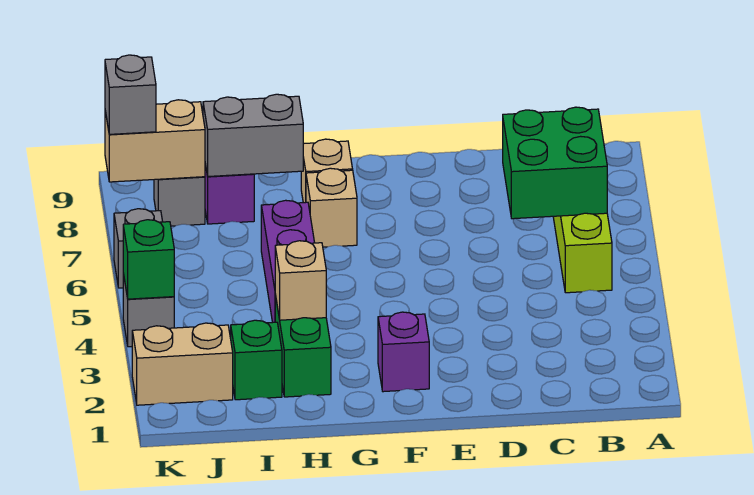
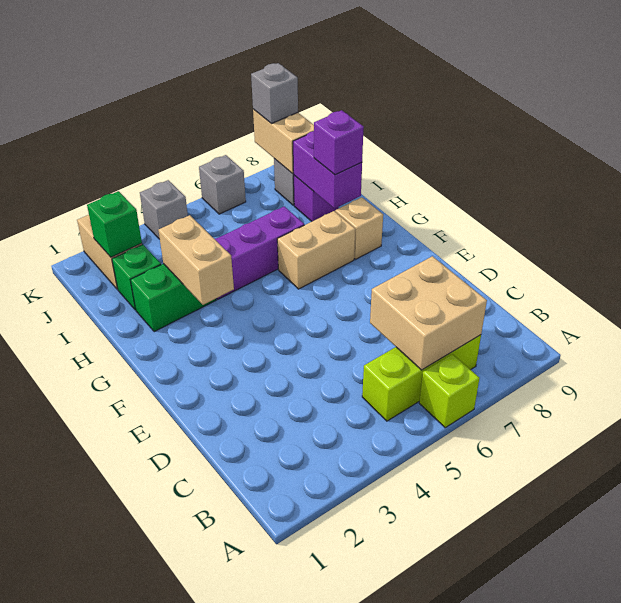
none -> lime 1x1 brick [419,354,480,428]
green 2x2 brick [503,107,607,219] -> tan 2x2 brick [370,256,487,370]
purple 1x1 brick [378,312,429,392] -> purple 1x1 brick moved to [314,110,364,175]
tan 1x1 brick [306,168,357,247] -> tan 1x2 brick [277,211,355,289]
tan 1x1 brick [275,241,326,320] -> tan 1x2 brick [158,215,234,305]
grey 1x2 brick [203,94,303,176] -> purple 1x2 brick [293,131,362,209]
green 1x1 brick [123,220,174,299] -> green 1x1 brick moved to [87,191,142,257]

